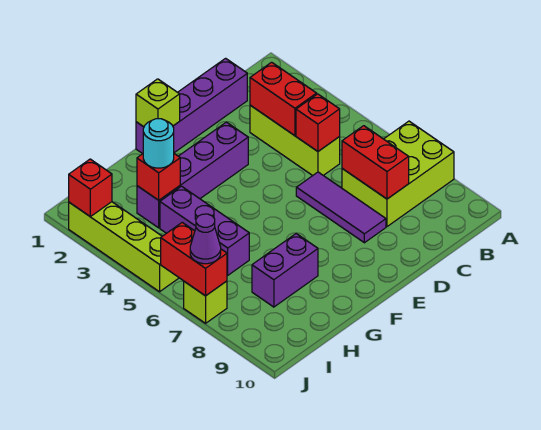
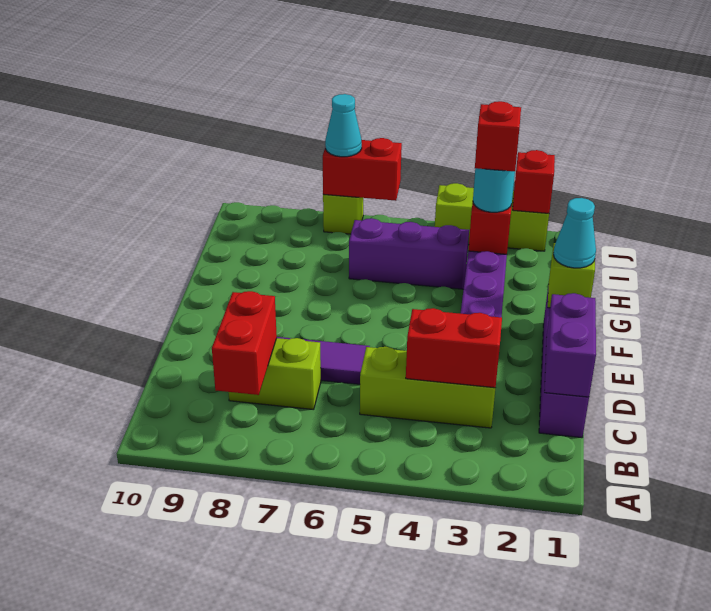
lime 2x3 brick [342,121,454,226] -> lime 1x2 brick [228,338,321,410]
red 1x1 brick [296,94,340,151] -> red 1x1 brick moved to [475,101,521,171]
red 1x2 brick [342,126,409,199] -> red 1x2 brick turned to [212,291,277,395]
none -> cyan 1x1 cone [553,198,596,268]
purple 1x2 brick [252,234,318,307] -> purple 1x2 brick moved to [544,293,596,397]
lime 1x4 brick [69,202,179,292] -> lime 1x3 brick [435,183,549,251]
purple 1x1 cone [190,214,221,264] -> cyan 1x1 cone [325,94,362,157]

